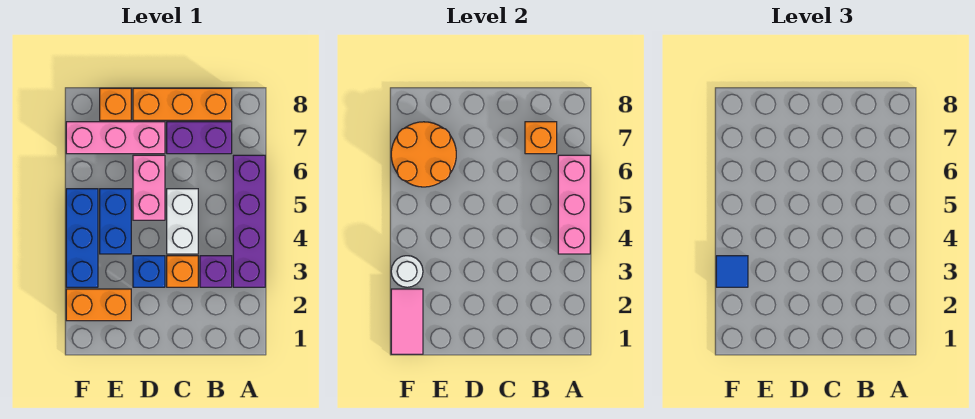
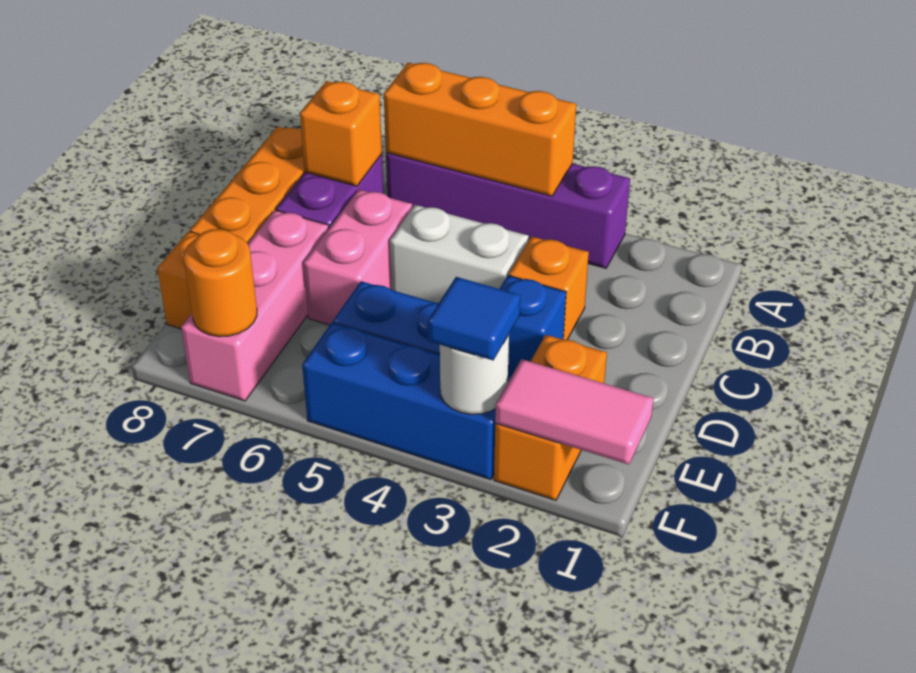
pink 1x3 brick [558,155,590,254] -> orange 1x3 brick [384,63,576,196]
purple 1x1 brick [200,256,232,287] -> none
pink 1x2 brick [133,155,165,220] -> pink 1x2 brick turned to [304,189,412,325]
orange 2x2 round brick [391,122,456,187] -> orange 1x1 round brick [184,229,257,337]

